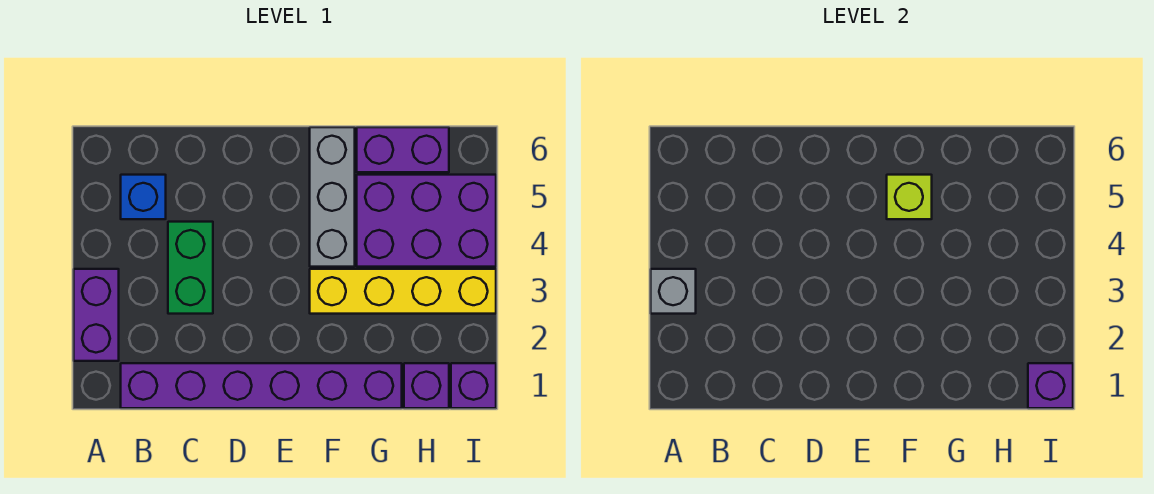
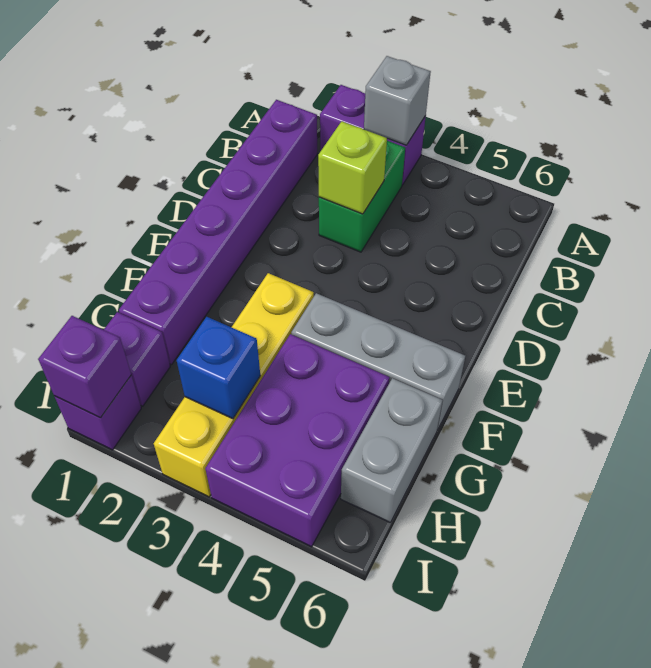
blue 1x1 brick [121,175,166,219] -> blue 1x1 brick moved to [177,317,260,419]
green 1x2 brick [168,222,213,314] -> green 1x2 brick turned to [319,141,405,252]
lime 1x1 brick [887,175,932,219] -> lime 1x1 brick moved to [318,121,387,214]
purple 1x2 brick [357,127,449,172] -> grey 1x2 brick [341,378,443,522]

